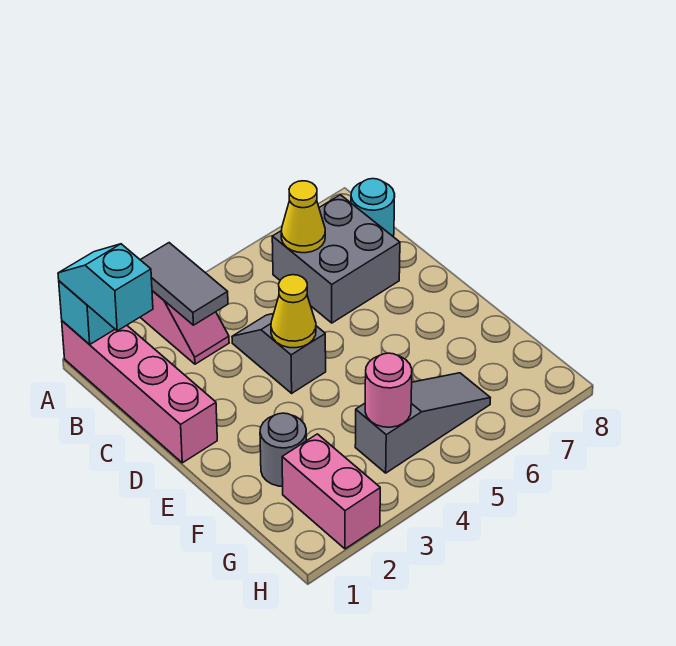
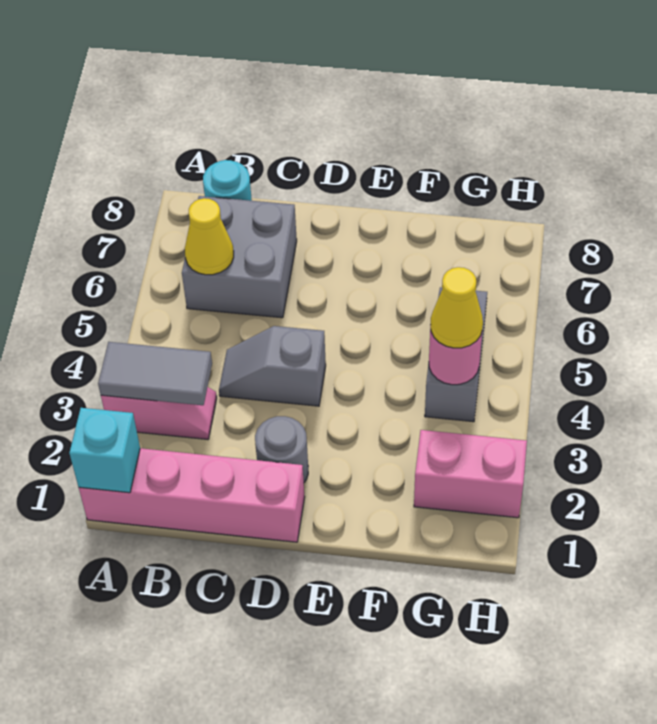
cyan 1x2 slope [58,244,153,331] -> none
yellow 1x1 cone [271,275,316,348] -> yellow 1x1 cone moved to [430,267,483,348]
grey 1x1 round brick [260,413,306,486] -> grey 1x1 round brick moved to [255,416,308,482]

